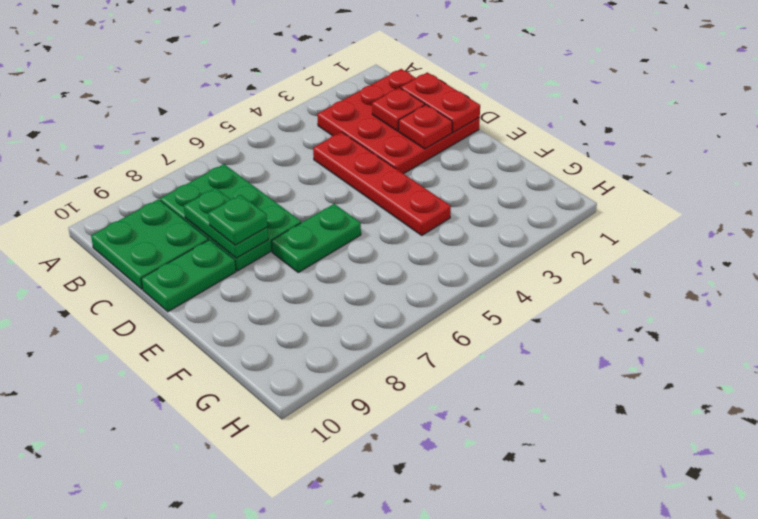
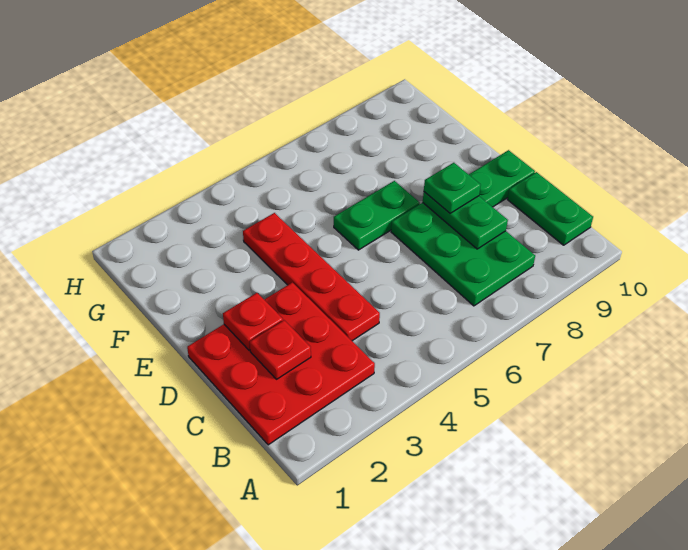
green 2x2 plate [91,199,208,289] -> green 1x2 plate [508,172,593,245]
red 1x2 plate [401,72,480,132] -> none

